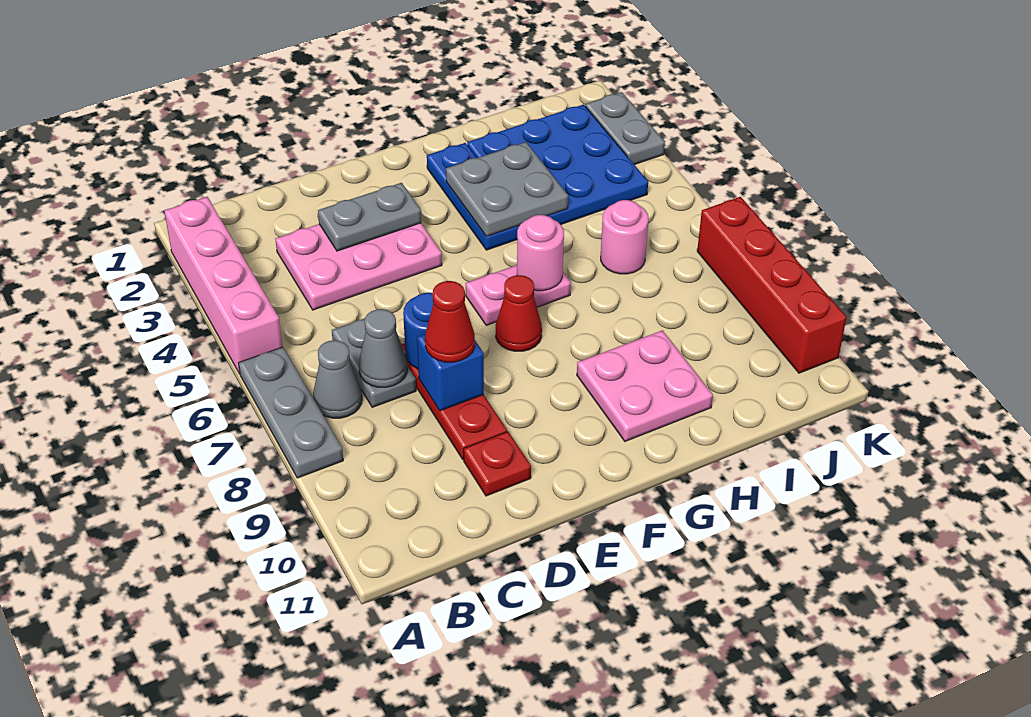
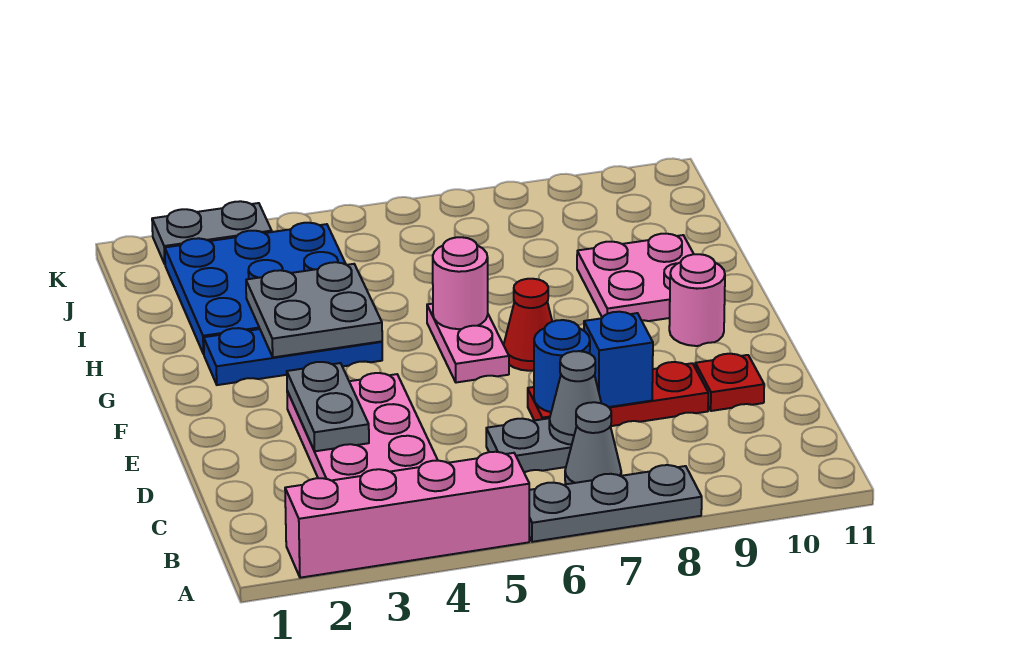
red 1x1 cone [425,281,475,362] -> none
pink 1x1 round brick [601,200,649,274] -> pink 1x1 round brick moved to [669,254,725,346]
red 1x4 brick [697,197,847,373] -> none

